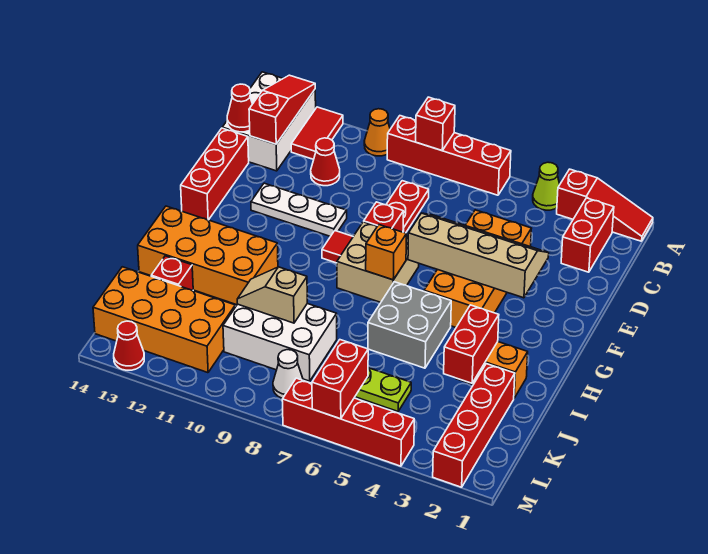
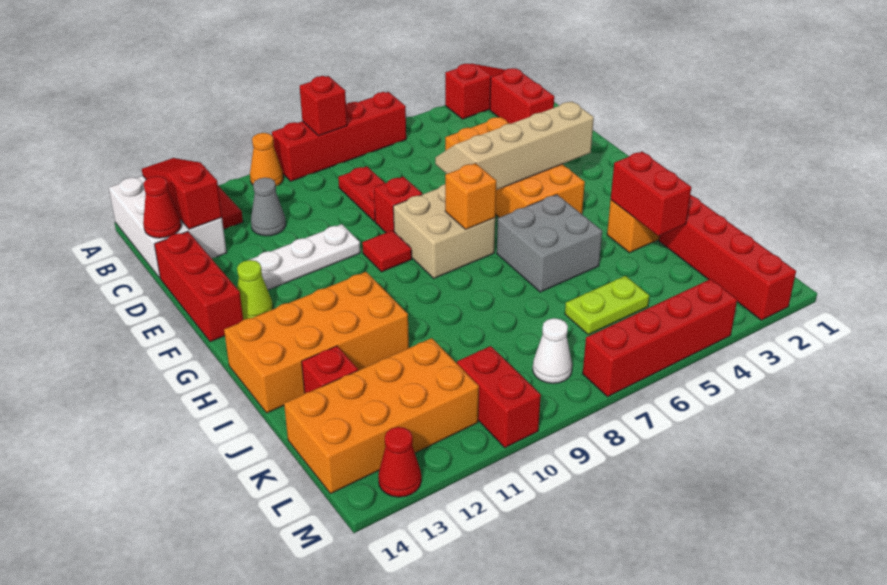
lime 1x1 cone [533,162,560,210] -> lime 1x1 cone moved to [237,260,273,320]
red 1x1 cone [311,138,340,186] -> grey 1x1 cone [251,178,286,236]
white 2x3 brick [223,304,337,381] -> none
tan 1x2 slope [237,267,307,323] -> none
red 1x2 brick [312,340,368,419] -> red 1x2 brick moved to [457,346,541,448]

